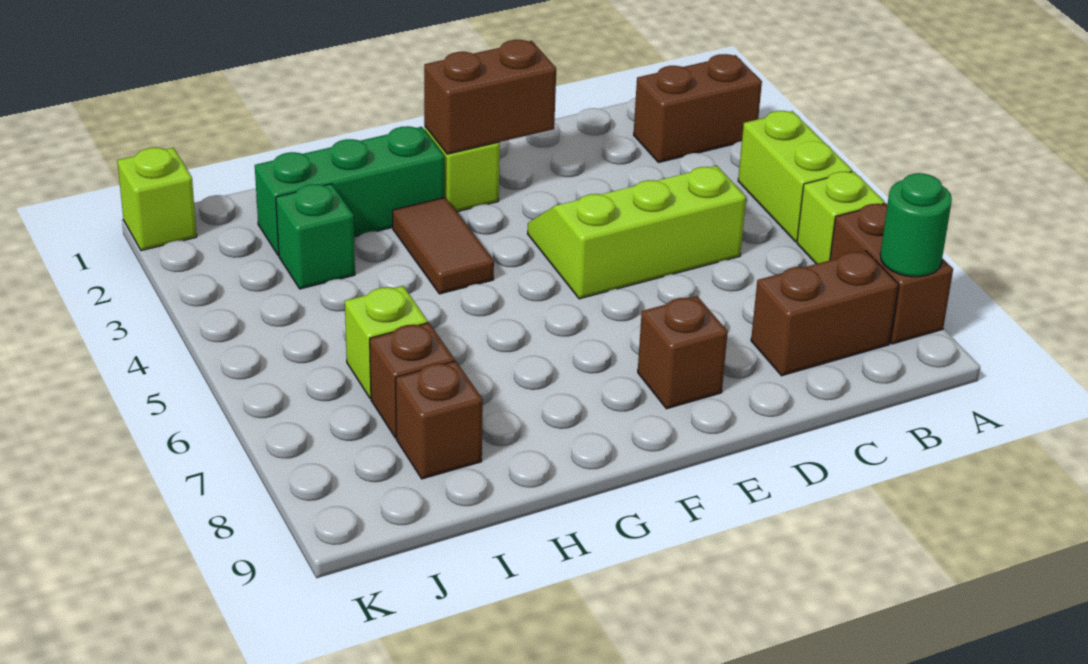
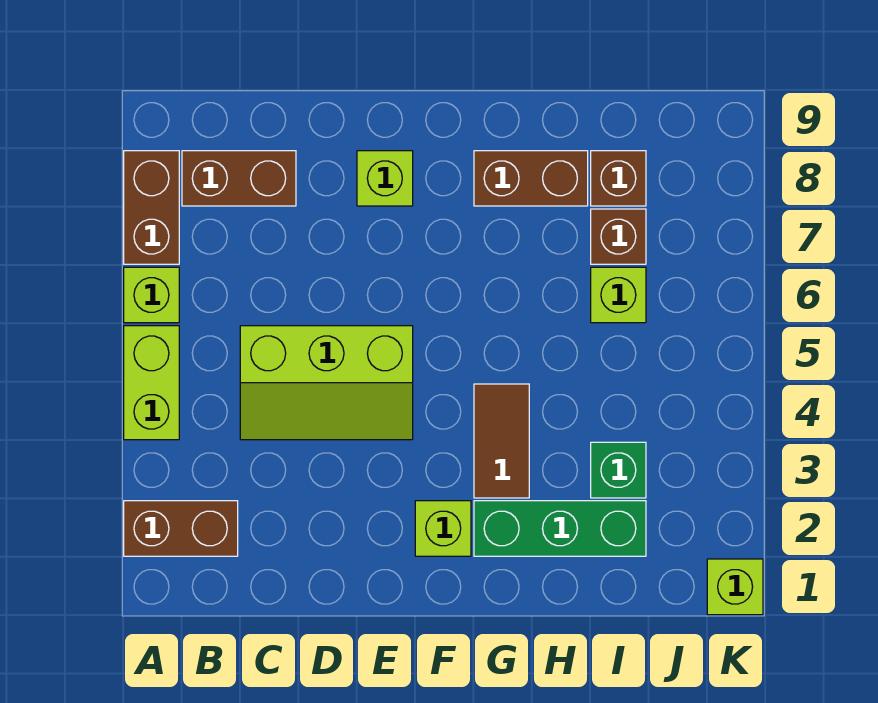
green 1x1 round brick [880,173,952,277] -> none
brown 1x2 brick [424,40,556,154] -> brown 1x2 brick moved to [474,151,588,206]
brown 1x1 brick [638,296,728,409] -> lime 1x1 brick [357,151,413,206]

